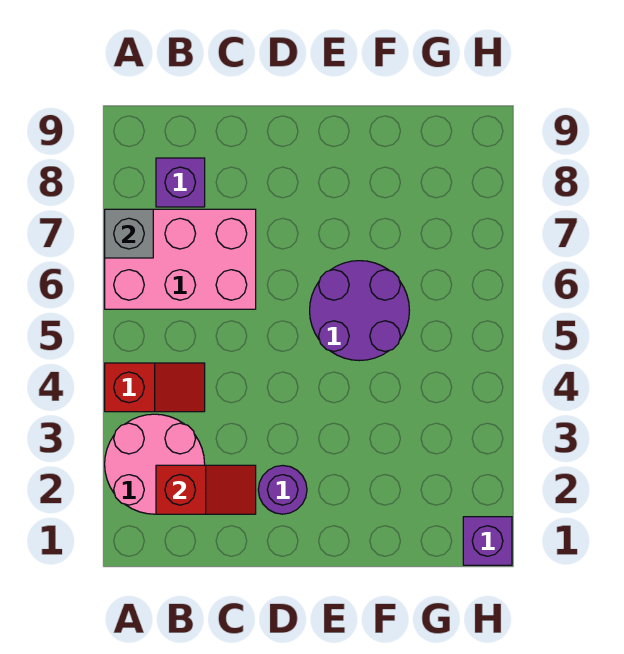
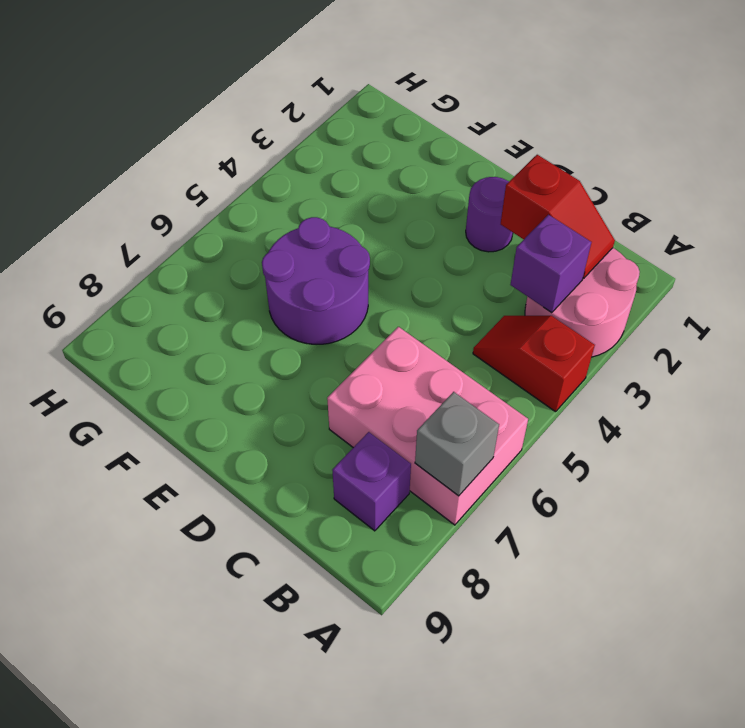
red 1x2 slope [156,465,256,514] -> red 1x2 slope turned to [501,155,615,278]
purple 1x1 brick [463,517,512,565] -> purple 1x1 brick moved to [510,215,591,313]

